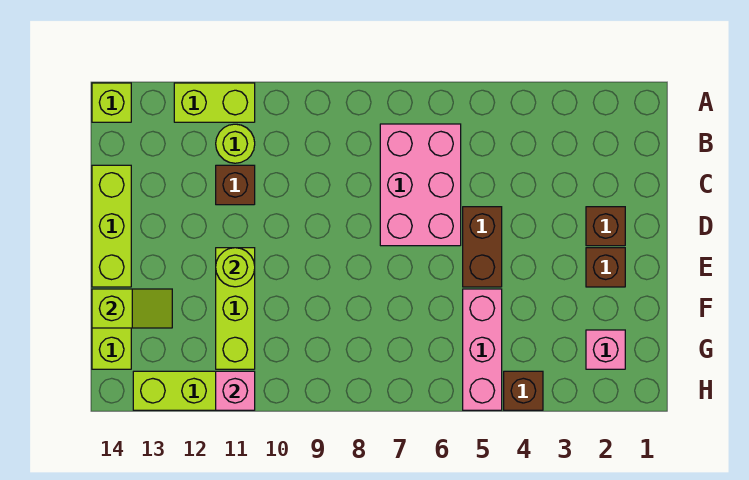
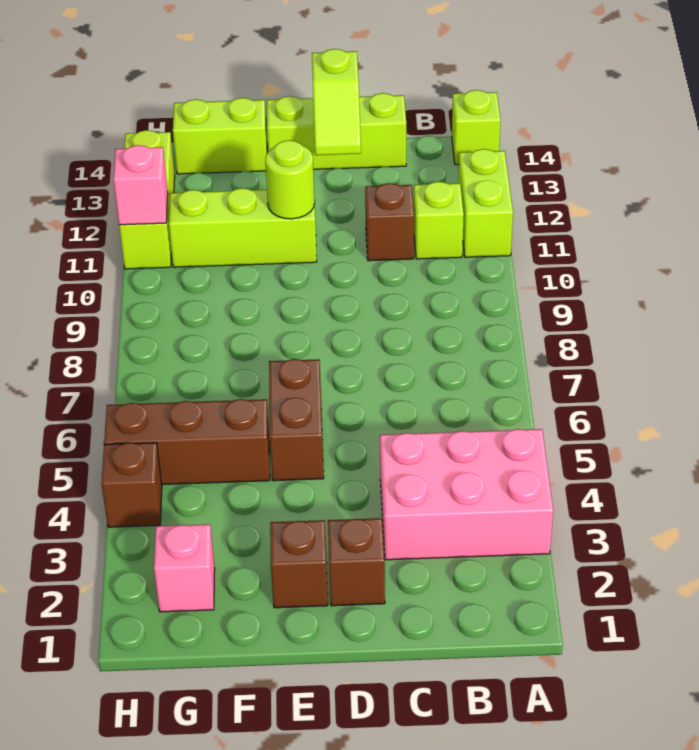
pink 2x3 brick [380,124,461,246] -> pink 2x3 brick moved to [380,429,553,560]
lime 1x1 round brick [216,124,255,163] -> lime 1x1 brick [414,182,464,259]
brown 1x2 brick [463,207,502,287] -> brown 1x2 brick turned to [269,359,324,481]
pink 1x3 brick [463,289,502,410] -> brown 1x3 brick [104,399,270,485]
lime 1x2 slope [92,289,172,328] -> lime 1x2 slope moved to [312,49,361,155]

